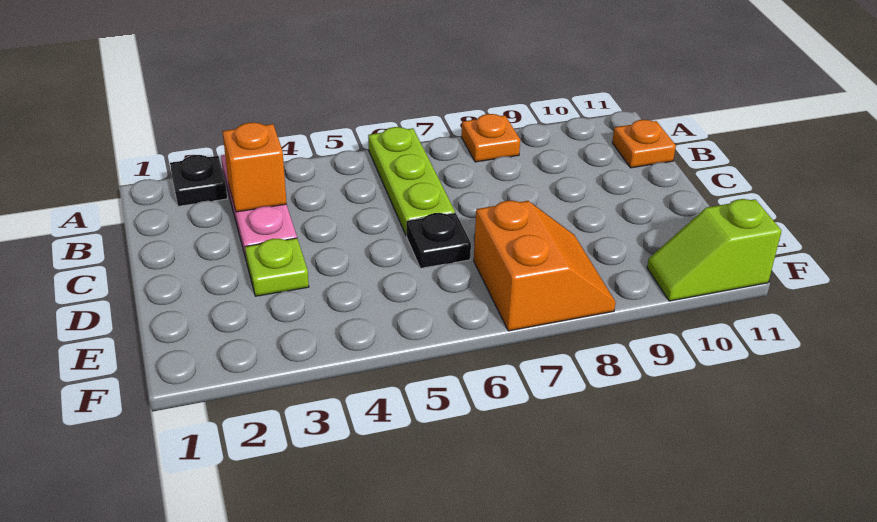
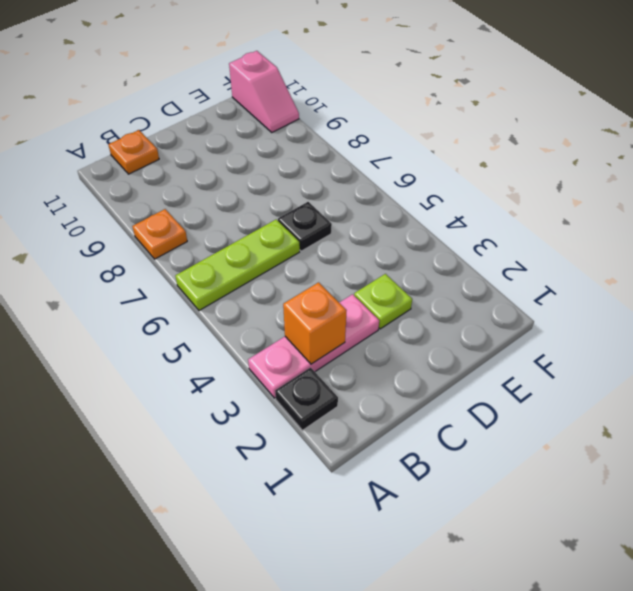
orange 2x2 slope [474,201,616,331] -> none
lime 1x2 slope [647,199,781,301] -> pink 1x2 slope [229,51,299,132]

